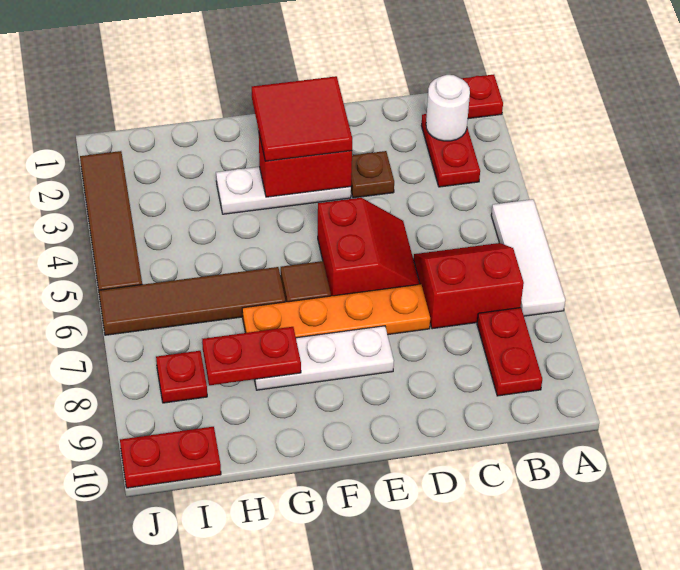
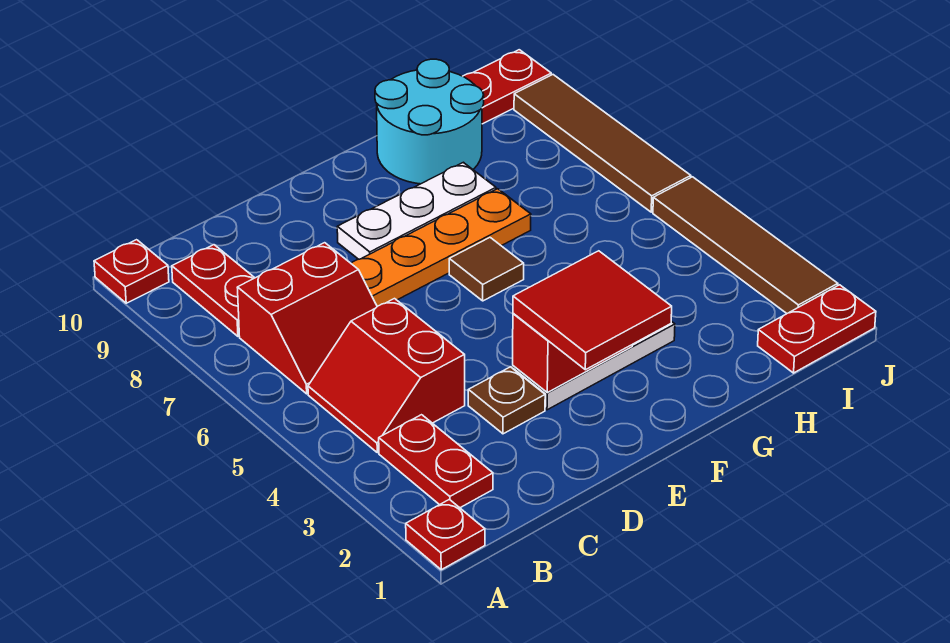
white 1x3 tile [491,199,565,316] -> none
white 1x1 round brick [426,75,470,141] -> none
red 2x2 slope [318,198,420,296] -> red 2x2 slope moved to [308,299,465,453]
brown 1x4 tile [99,267,285,335] -> brown 1x4 tile turned to [514,75,691,212]
red 1x2 plate [202,327,301,385] -> red 1x2 plate moved to [758,285,876,373]
none -> cyan 2x2 round brick [375,59,484,184]
red 1x1 plate [156,351,207,403] -> red 1x1 plate moved to [94,240,169,303]

